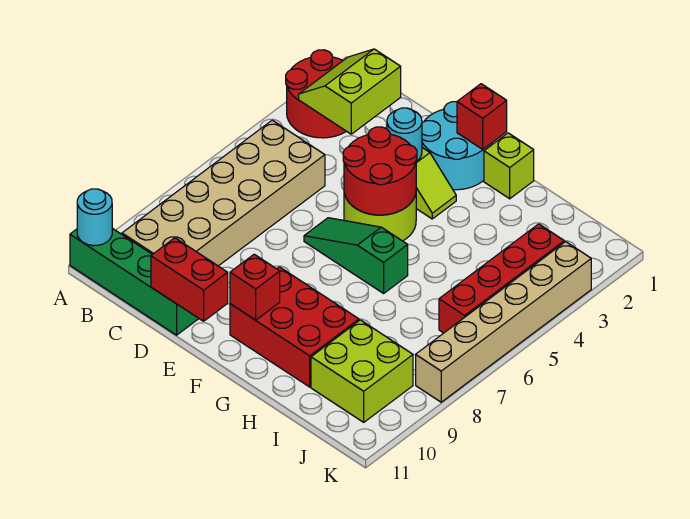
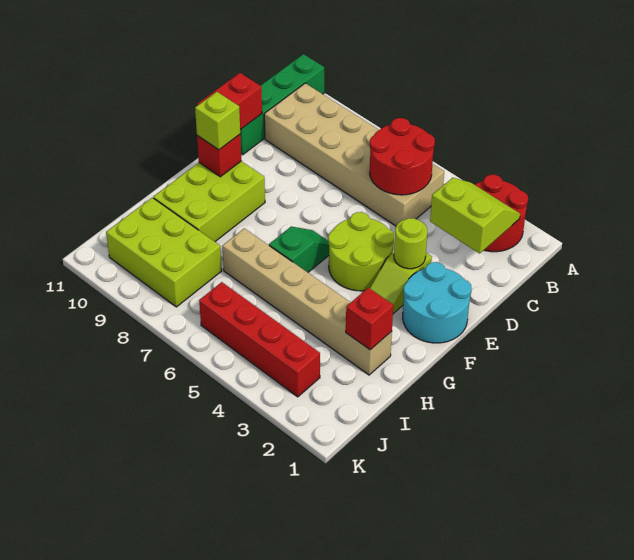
cyan 1x1 round brick [77,189,112,246] -> none
cyan 1x1 round brick [387,108,422,161] -> lime 1x1 round brick [394,218,427,269]
red 2x2 round brick [343,127,417,215] -> red 2x2 round brick moved to [370,118,435,195]
green 1x3 slope [304,218,408,293] -> green 1x2 slope [269,227,329,272]
red 1x1 brick [457,84,507,149] -> red 1x1 brick moved to [346,288,393,350]
red 2x3 brick [230,267,359,387] -> lime 2x3 brick [153,161,265,242]
lime 1x1 brick [484,133,534,199] -> lime 1x1 brick moved to [195,92,240,150]
lime 2x2 brick [311,320,413,422] -> lime 2x3 brick [106,198,222,307]
tan 1x6 brick [416,242,591,402] -> tan 1x6 brick moved to [222,228,392,375]

